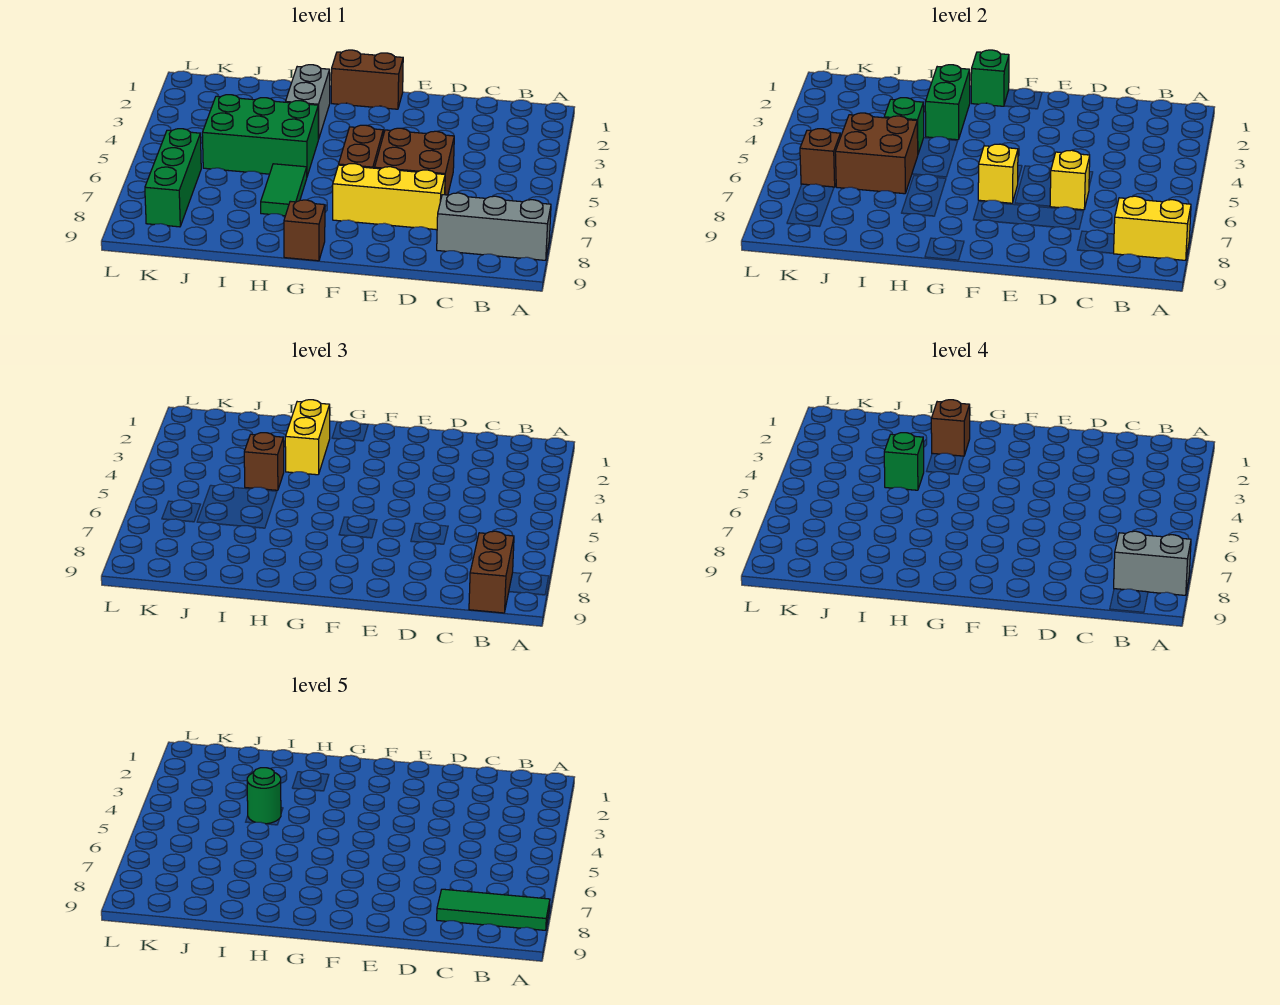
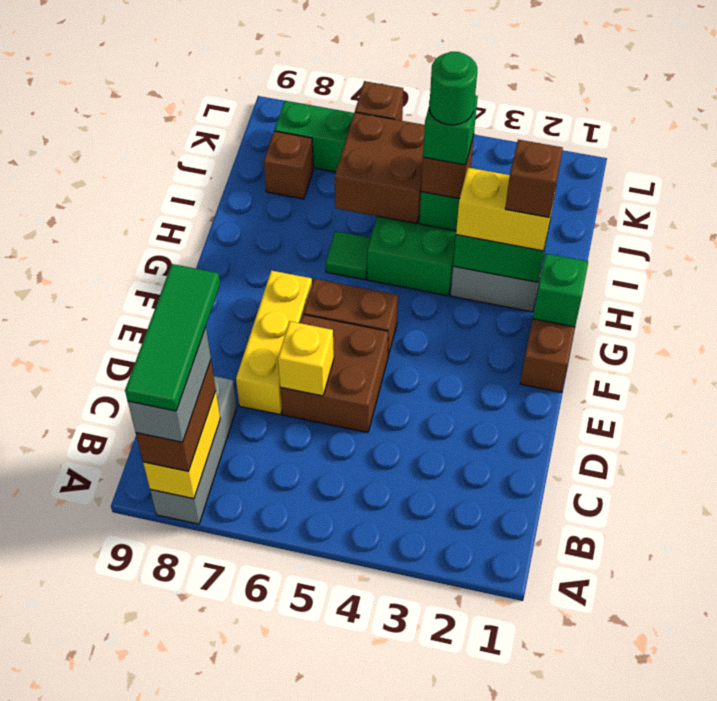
brown 1x2 brick [469,531,514,613] -> brown 1x2 brick turned to [136,360,216,472]
yellow 1x1 brick [978,144,1018,203] -> none
brown 1x1 brick [284,200,325,261] -> brown 1x1 brick moved to [264,131,313,199]
green 1x2 tile [261,164,307,216] -> green 1x1 tile [326,231,371,280]

